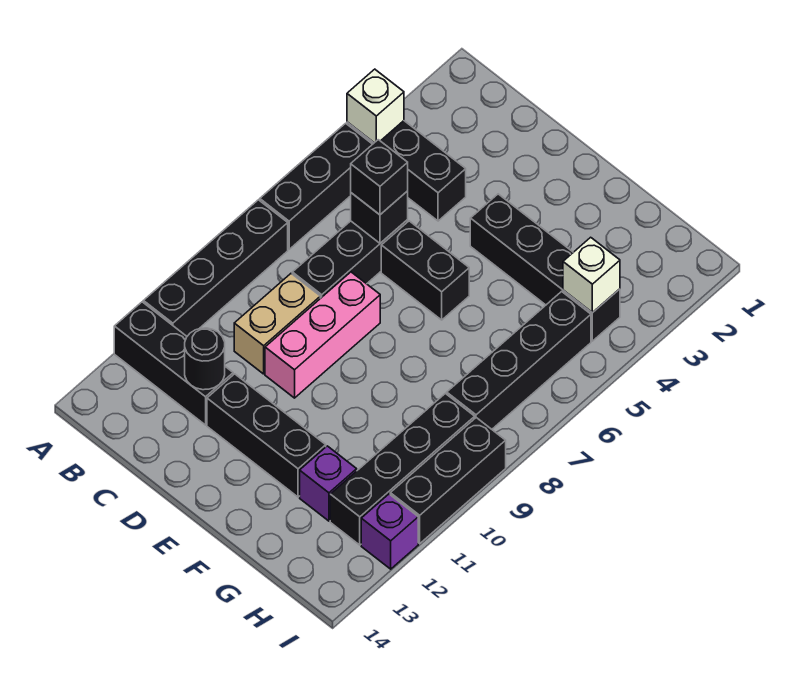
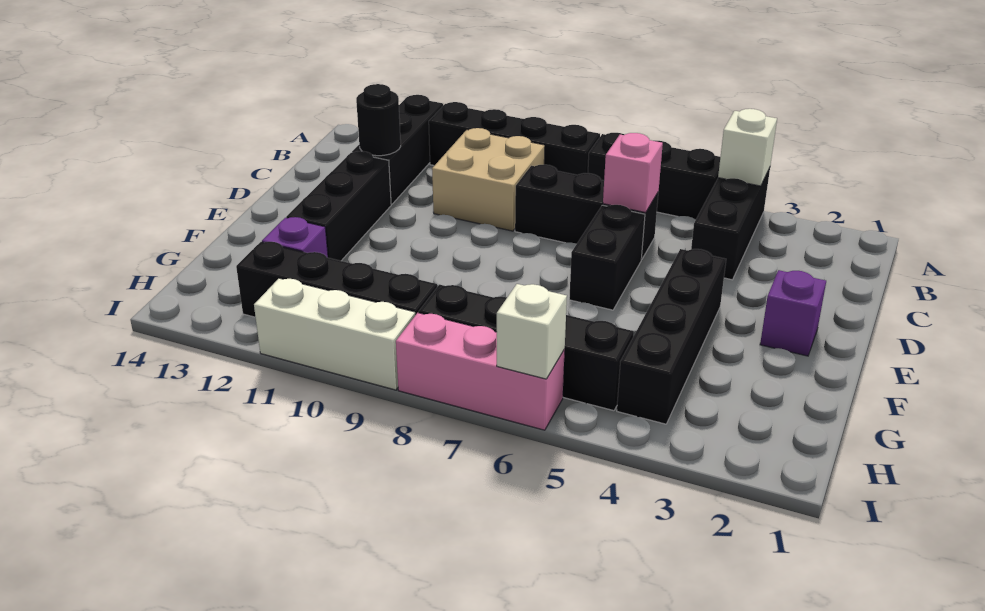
black 1x1 brick [351,191,408,243] -> pink 1x1 brick [603,133,663,213]
black 1x1 brick [351,140,408,215] -> none
tan 1x2 brick [234,274,320,374] -> tan 2x2 brick [432,128,545,231]
pink 1x3 brick [265,272,380,398] -> pink 1x3 brick moved to [396,313,565,430]
white 1x1 brick [563,237,620,313] -> white 1x1 brick moved to [497,284,567,379]
black 1x3 brick [390,418,506,543] -> white 1x3 brick [254,278,415,390]
purple 1x1 brick [361,494,418,569] -> purple 1x1 brick moved to [760,270,826,356]

